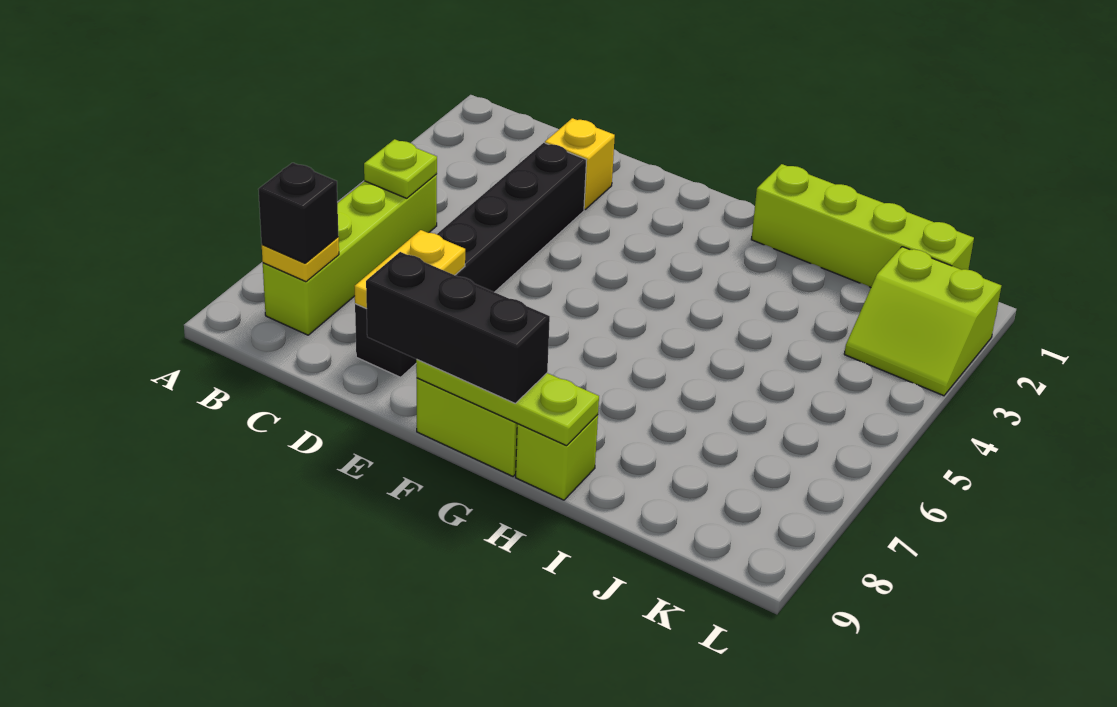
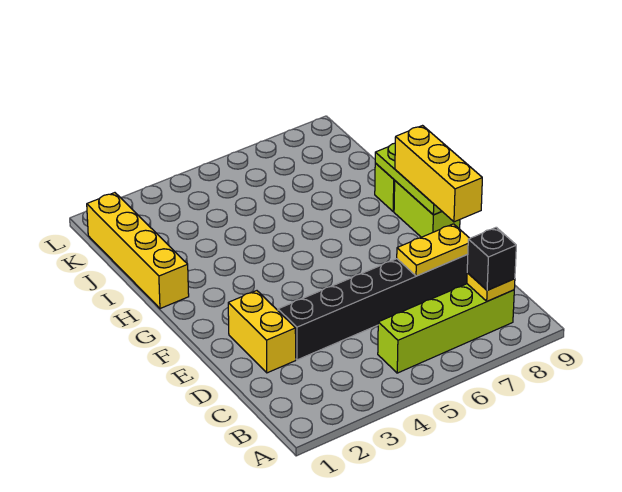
lime 1x1 plate [364,139,437,198] -> none
yellow 1x1 brick [545,118,615,209] -> yellow 1x2 brick [228,291,296,373]
black 1x3 brick [366,252,550,403] -> yellow 1x3 brick [395,126,482,222]
lime 1x4 brick [751,164,974,287] -> yellow 1x4 brick [87,193,189,309]
lime 2x2 slope [844,247,1001,396] -> none

